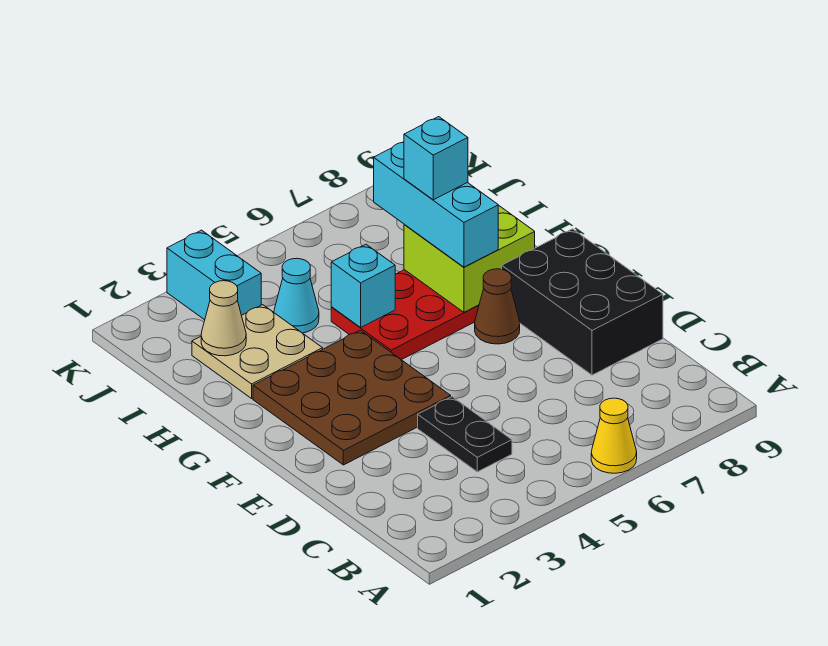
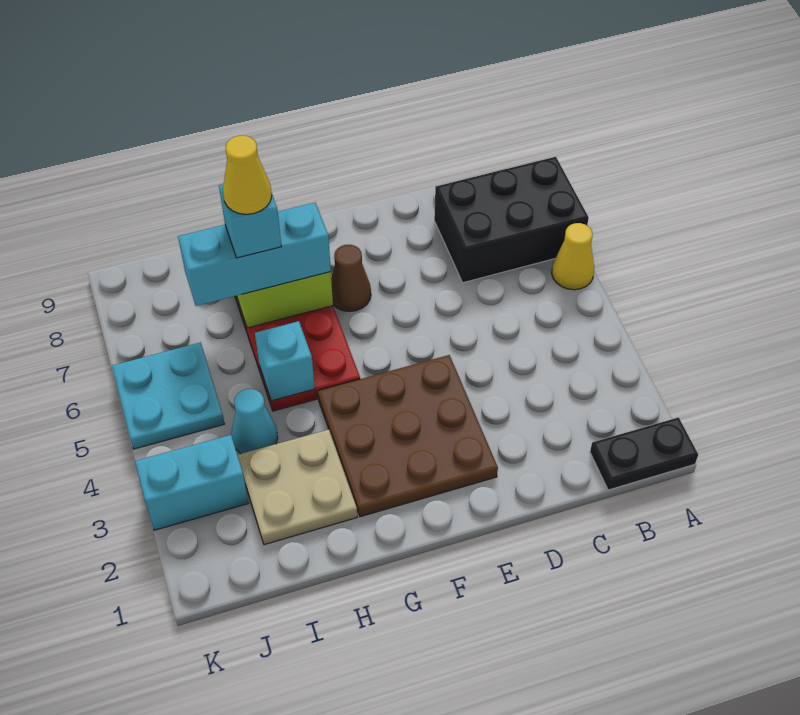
black 1x2 plate [418,397,512,472] -> black 1x2 plate moved to [590,417,698,490]
black 2x3 brick [502,229,663,375] -> black 2x3 brick moved to [434,157,589,283]
none -> yellow 1x1 cone [223,136,272,214]
tan 1x1 cone [201,281,246,356] -> none
none -> cyan 2x2 plate [112,342,224,449]

